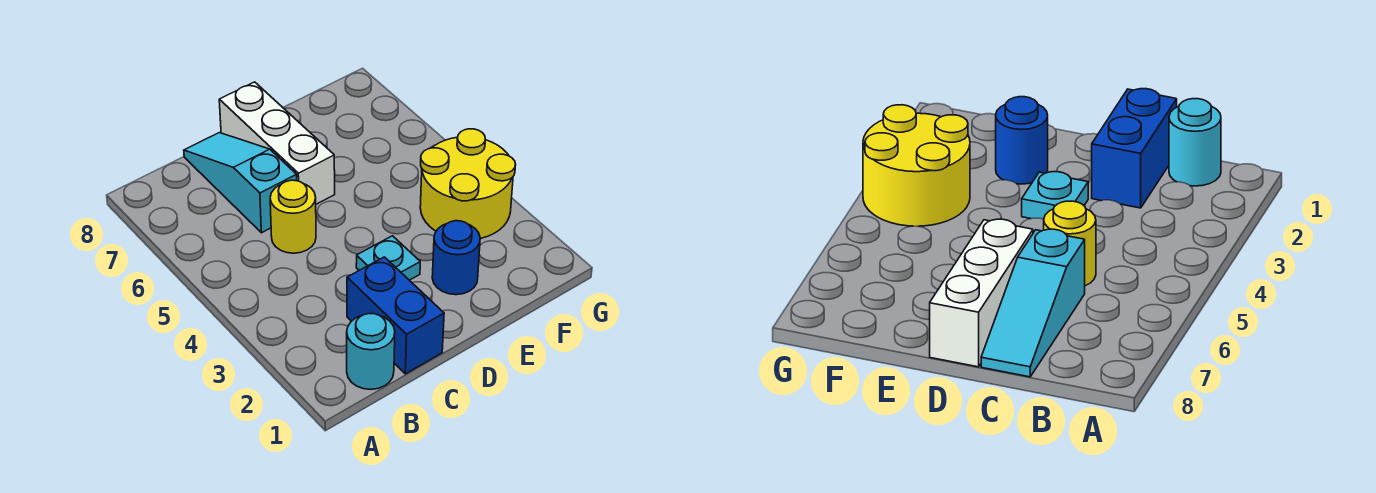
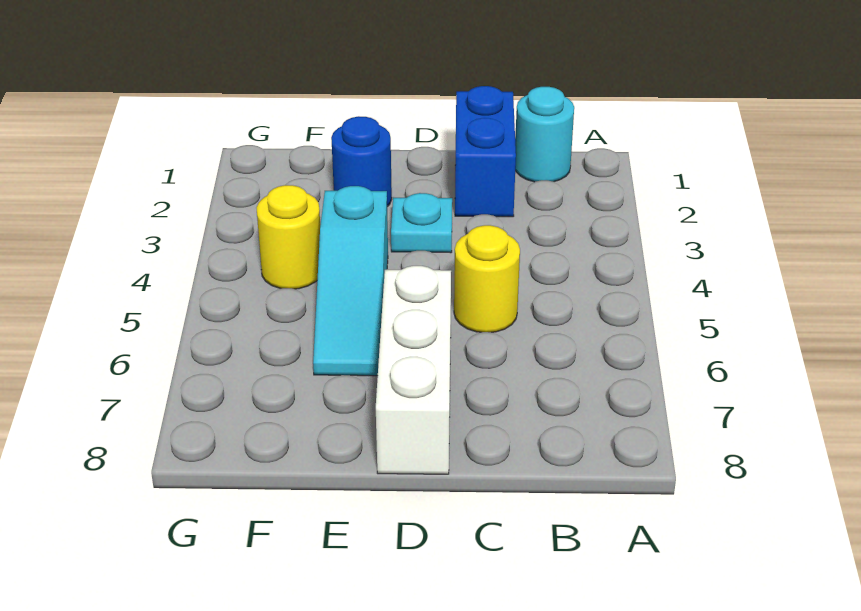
cyan 1x3 slope [184,133,297,233] -> cyan 1x3 slope moved to [313,186,388,376]
yellow 2x2 round brick [420,129,516,238] -> yellow 1x1 round brick [256,185,320,289]

